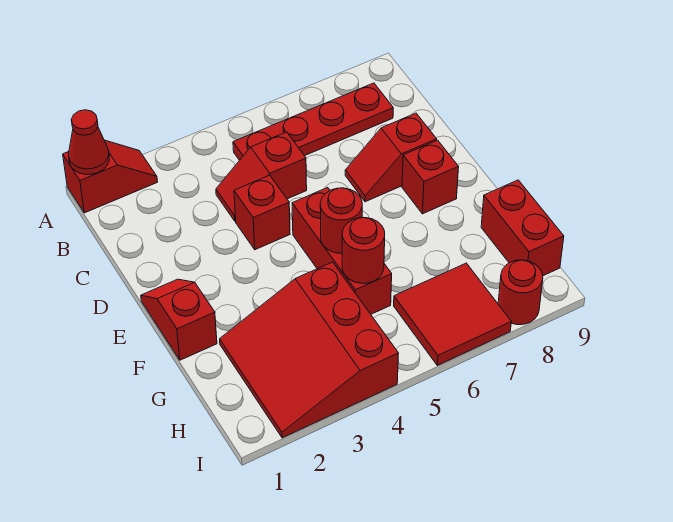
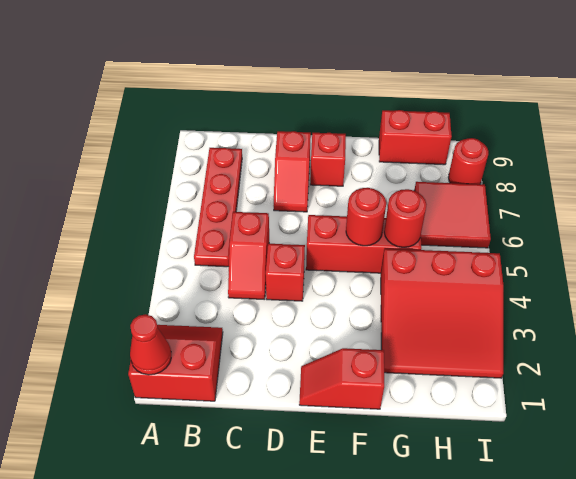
red 1x2 slope [63,140,157,213] -> red 2x2 slope [128,325,223,401]

